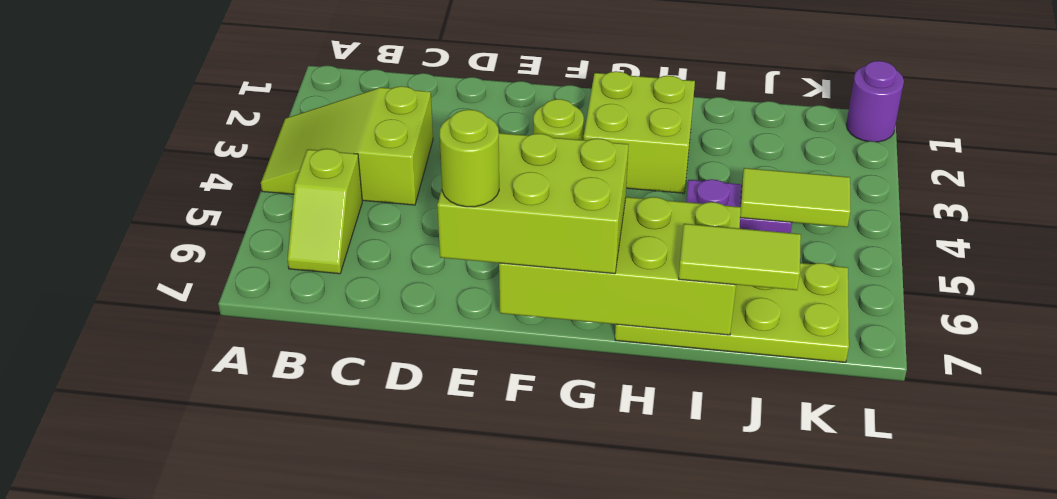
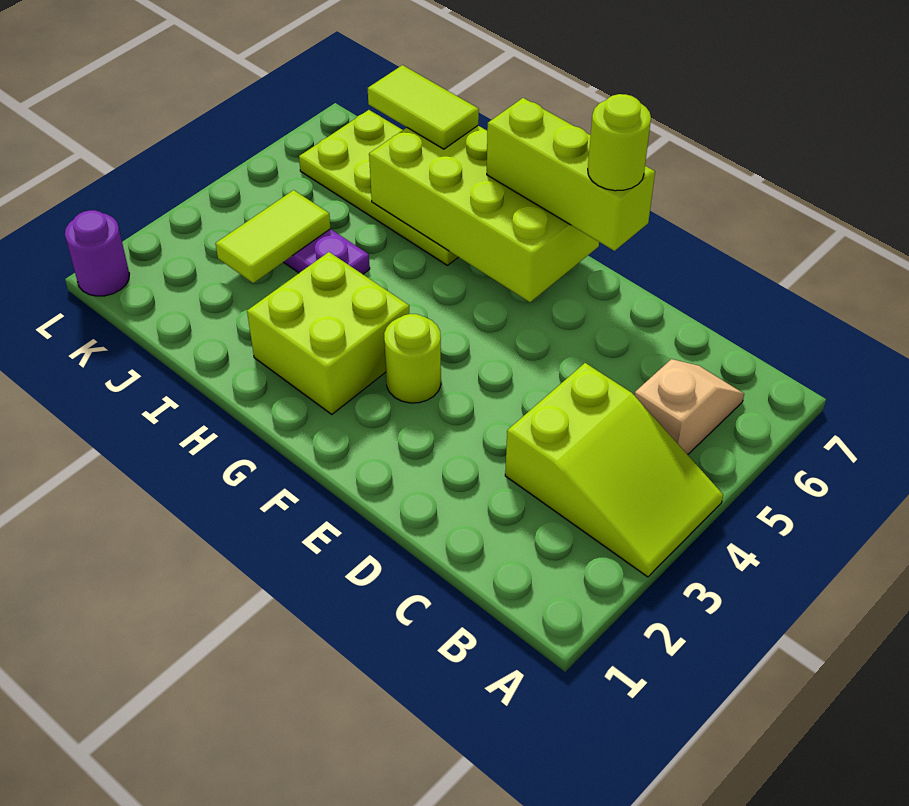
lime 1x2 slope [288,149,362,274] -> tan 1x2 slope [634,359,744,455]
lime 2x3 brick [437,133,629,274] -> lime 1x3 brick [487,98,655,251]
lime 1x2 tile [740,168,851,227] -> lime 1x2 tile turned to [215,190,331,283]

